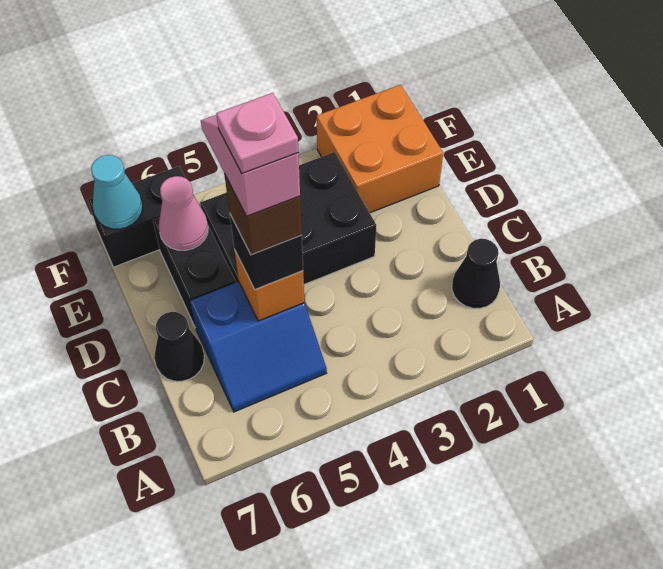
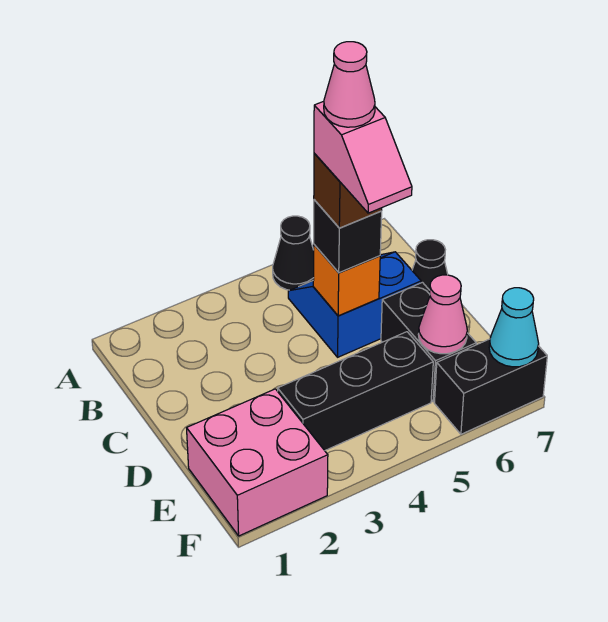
black 1x1 cone [452,239,500,308] -> black 1x1 cone moved to [273,216,314,290]
pink 1x1 plate [216,93,298,173] -> pink 1x1 cone [324,42,375,127]
black 2x3 brick [200,152,377,284] -> black 1x3 brick [278,332,433,450]
orange 2x2 brick [317,85,443,213] -> pink 2x2 brick [187,389,328,536]

